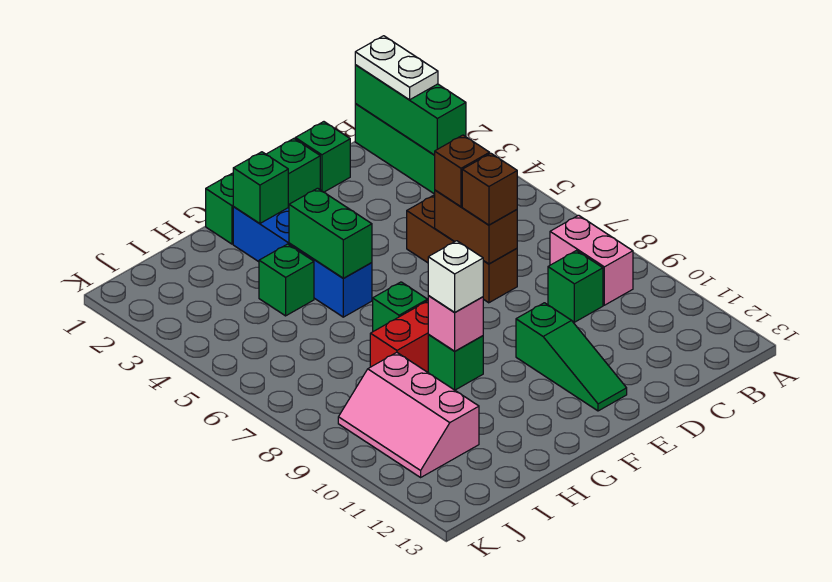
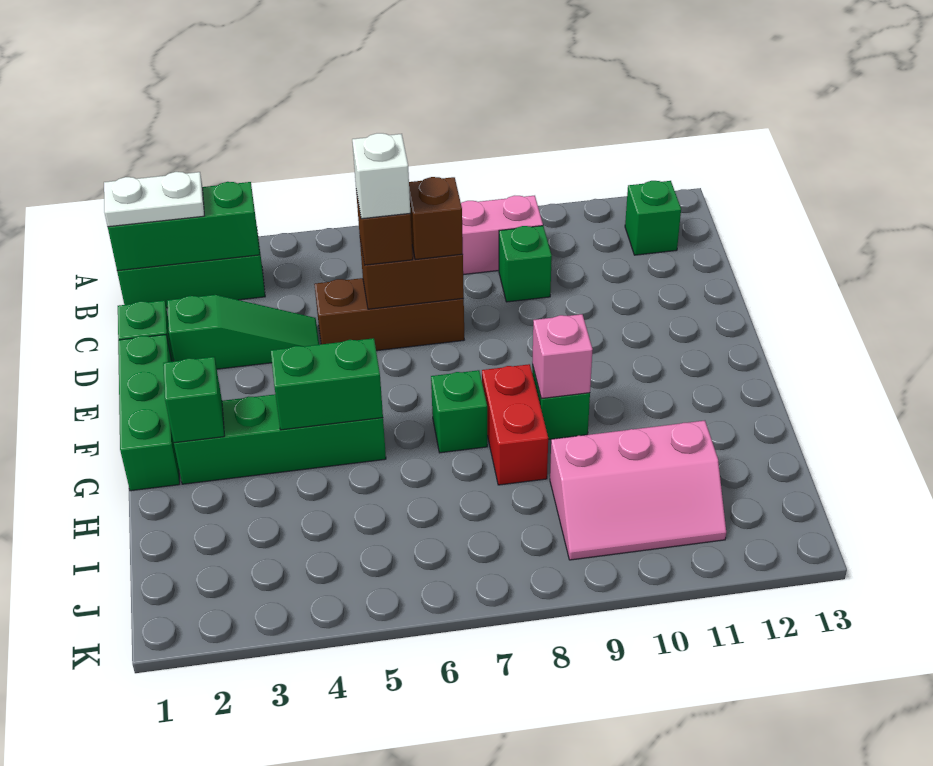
green 1x3 slope [516,303,627,411] -> green 1x3 slope moved to [167,295,319,369]
blue 1x4 brick [233,207,372,317] -> green 1x4 brick [174,394,386,484]
white 1x1 brick [428,241,483,312] -> white 1x1 brick moved to [352,133,410,219]
green 1x1 brick [259,244,314,316] -> green 1x1 brick moved to [625,181,681,255]

